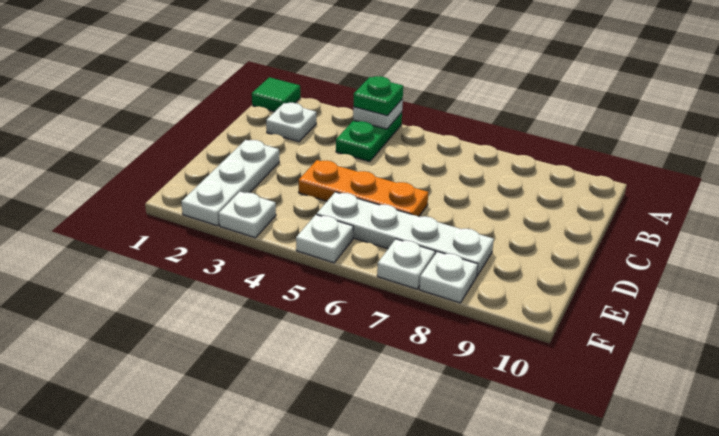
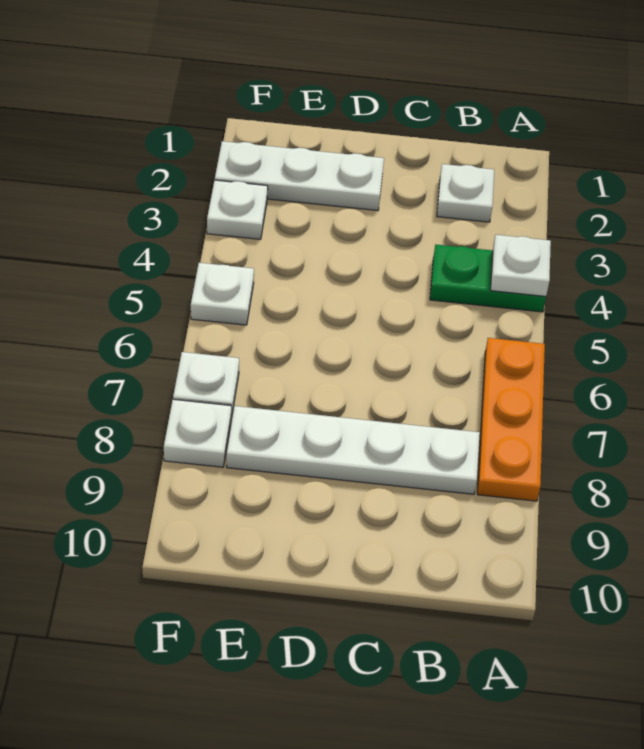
green 1x1 tile [252,77,300,112] -> none
green 1x1 plate [354,76,403,116] -> none
orange 1x3 plate [299,160,428,216] -> orange 1x3 plate moved to [477,338,545,501]
white 1x4 plate [317,192,494,276] -> white 1x4 plate turned to [227,406,480,494]

